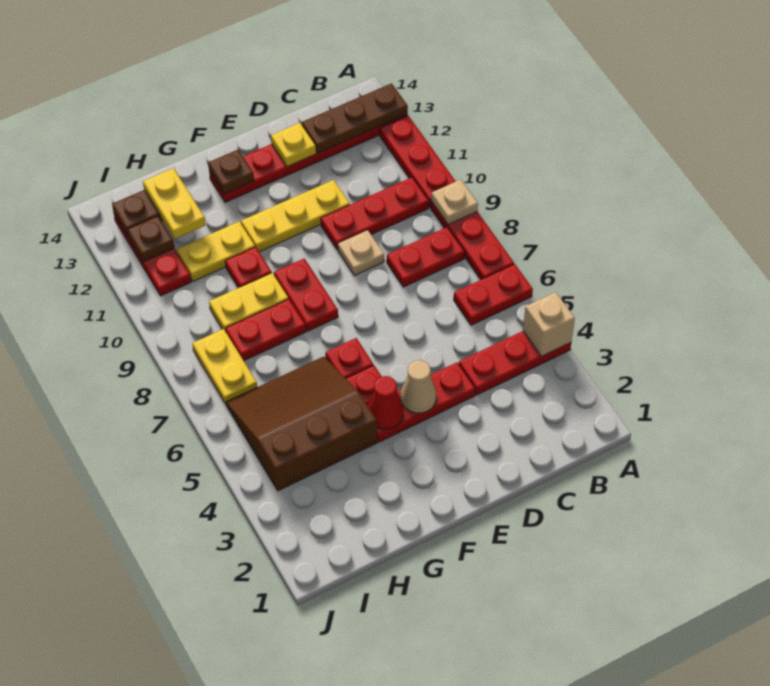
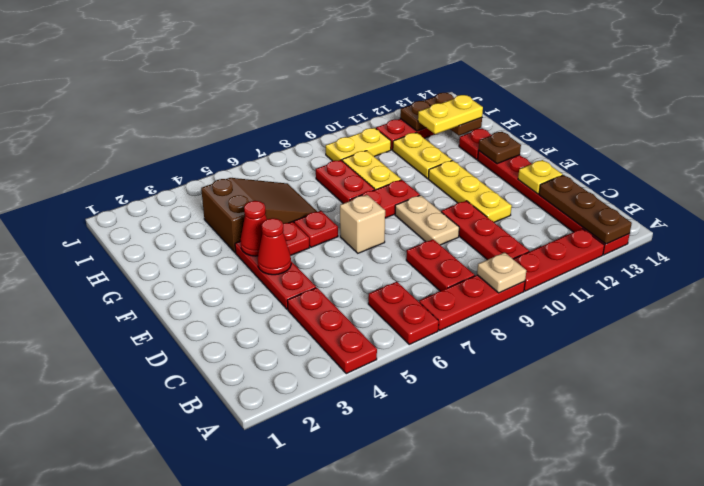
tan 1x1 brick [523,292,575,357] -> tan 1x1 brick moved to [340,195,385,253]
tan 1x1 plate [338,230,384,276] -> tan 1x2 plate [395,195,459,245]
tan 1x1 cone [401,360,436,413] -> red 1x1 cone [258,218,291,275]
brown 3x3 slope [226,356,377,491] -> brown 2x3 slope [201,178,317,253]
red 1x1 plate [225,247,272,288] -> red 1x1 plate moved to [459,129,492,159]
yellow 1x2 plate [192,329,257,404] -> yellow 1x2 plate moved to [326,128,391,161]

